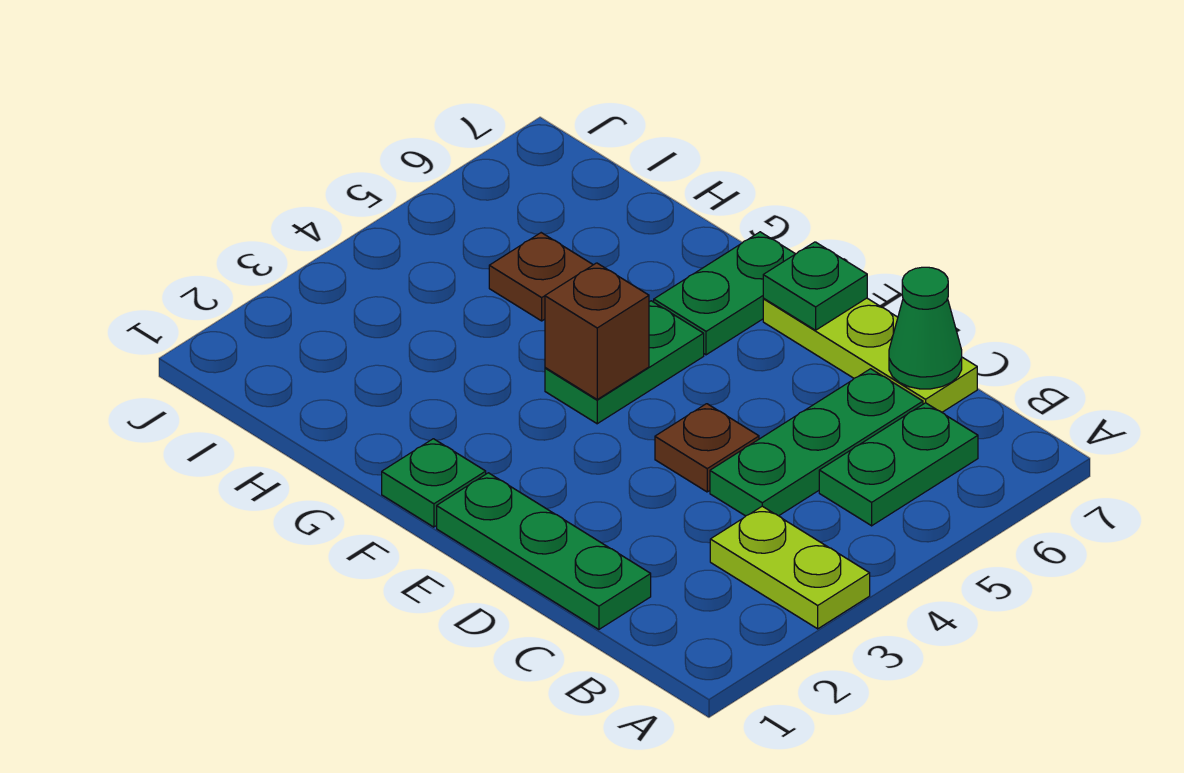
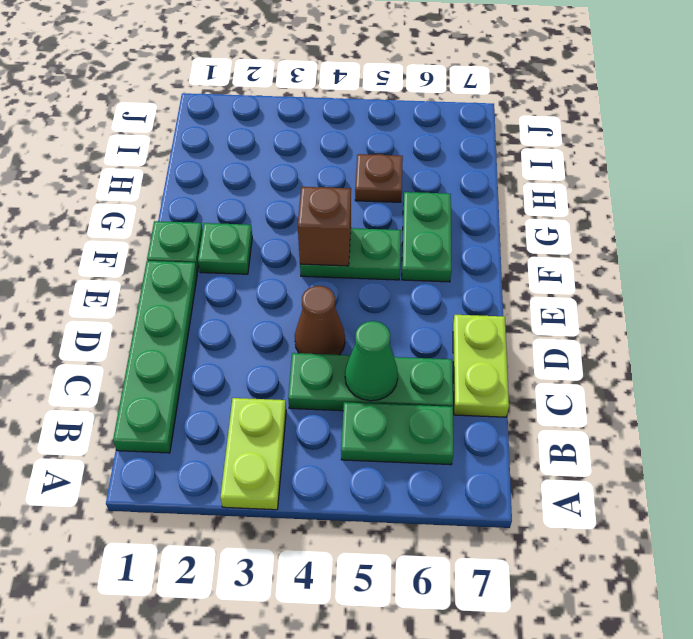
green 1x3 plate [437,473,651,629] -> green 1x4 plate [113,261,197,453]
lime 1x3 plate [763,298,977,412] -> lime 1x2 plate [453,315,509,417]
green 1x1 cone [889,267,962,389] -> green 1x1 cone moved to [345,321,398,401]
brown 1x1 plate [655,404,759,492] -> brown 1x1 cone [295,286,345,355]
green 1x1 plate [763,242,867,330] -> green 1x1 plate moved to [198,223,252,274]
green 1x2 plate [654,232,795,355] -> green 1x2 plate turned to [402,192,452,282]

